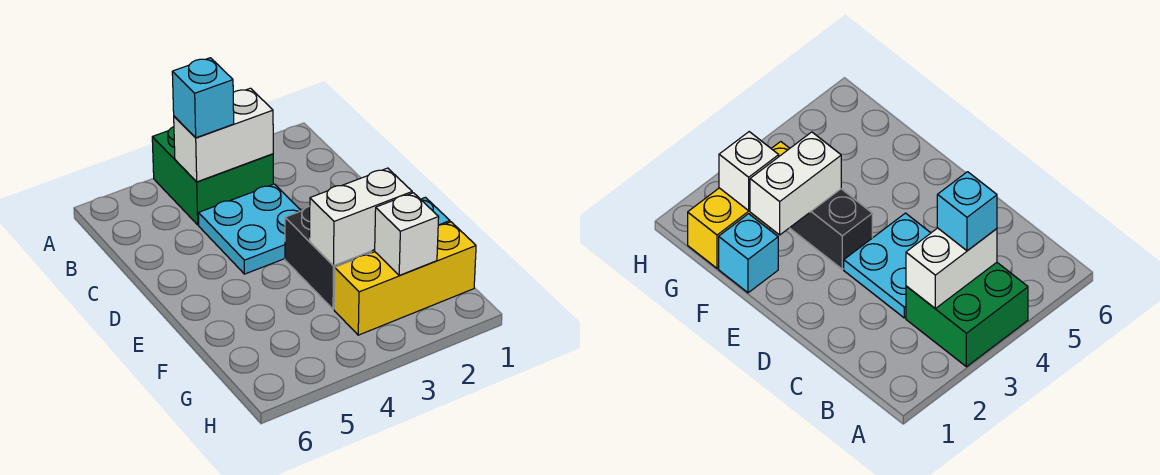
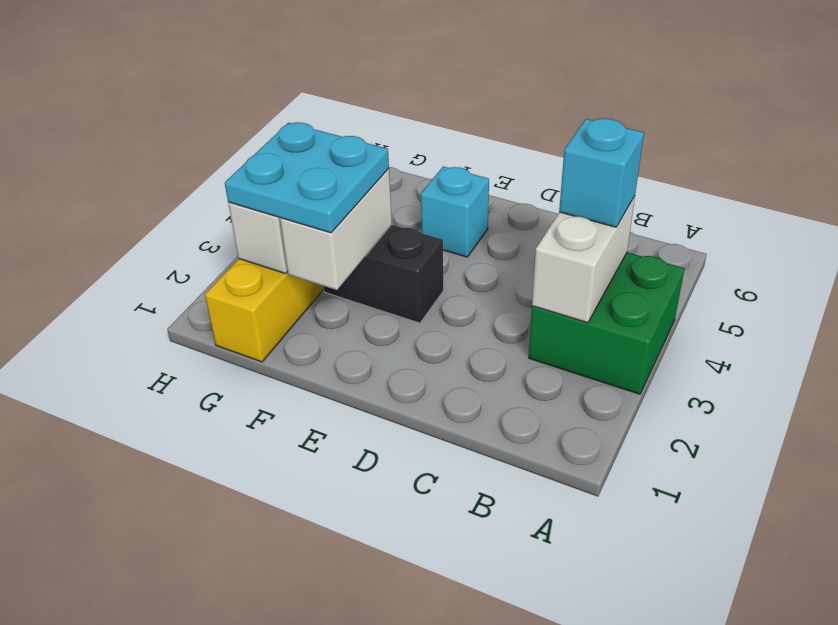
cyan 2x2 plate [199,184,301,274] -> cyan 2x2 plate moved to [225,122,389,233]
cyan 1x1 brick [719,214,778,293] -> cyan 1x1 brick moved to [421,166,489,257]

